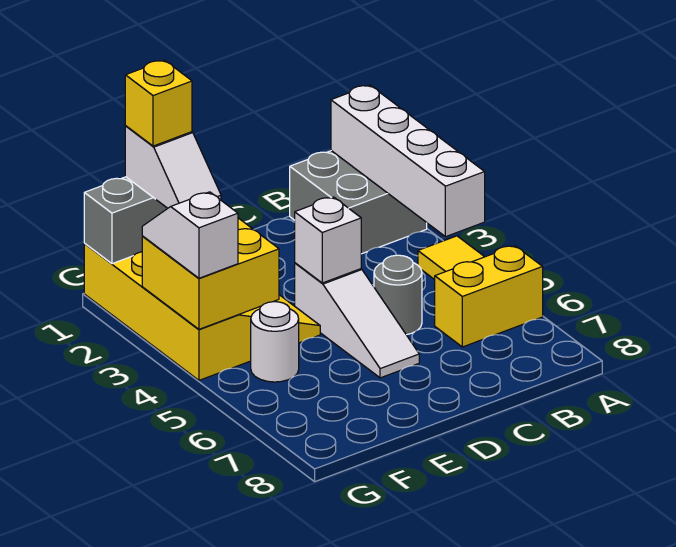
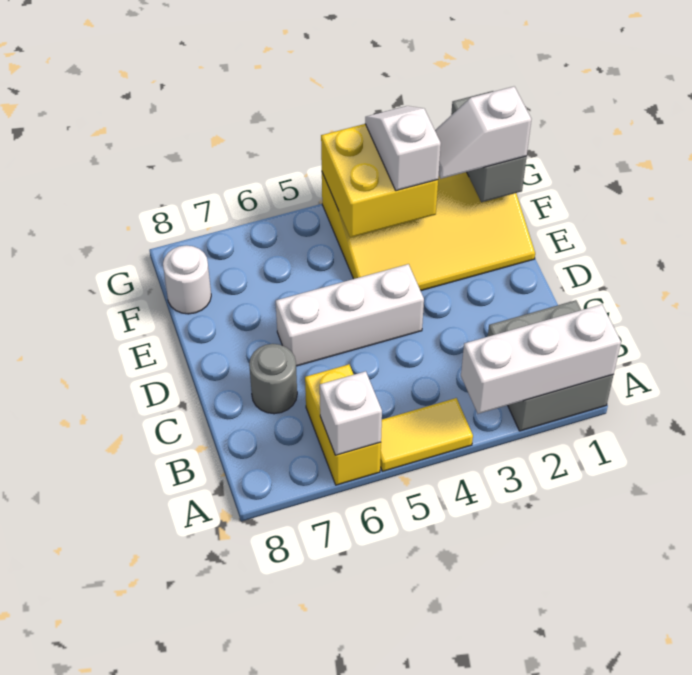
white 1x4 brick [331,85,485,237] -> white 1x3 brick [461,304,621,414]
grey 1x1 round brick [374,255,422,335] -> grey 1x1 round brick moved to [249,344,297,414]
white 1x3 slope [295,263,419,378] -> white 1x3 brick [276,264,424,366]
white 1x1 brick [295,197,361,283] -> white 1x1 brick moved to [320,371,382,455]
yellow 1x1 brick [125,60,192,146] -> none
white 1x1 round brick [251,302,299,382] -> white 1x1 round brick moved to [163,245,211,314]
white 1x2 slope [142,192,238,278] -> white 1x2 slope turned to [365,106,441,191]

